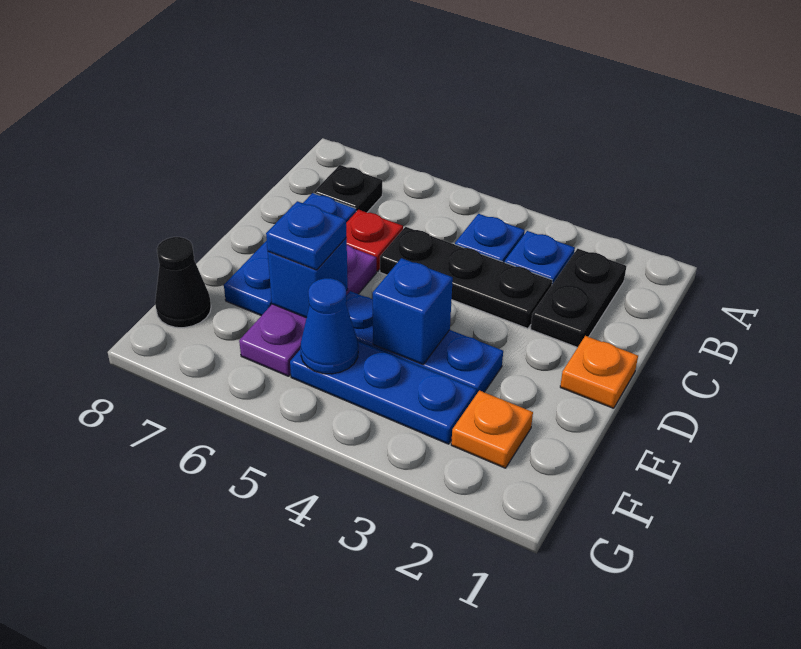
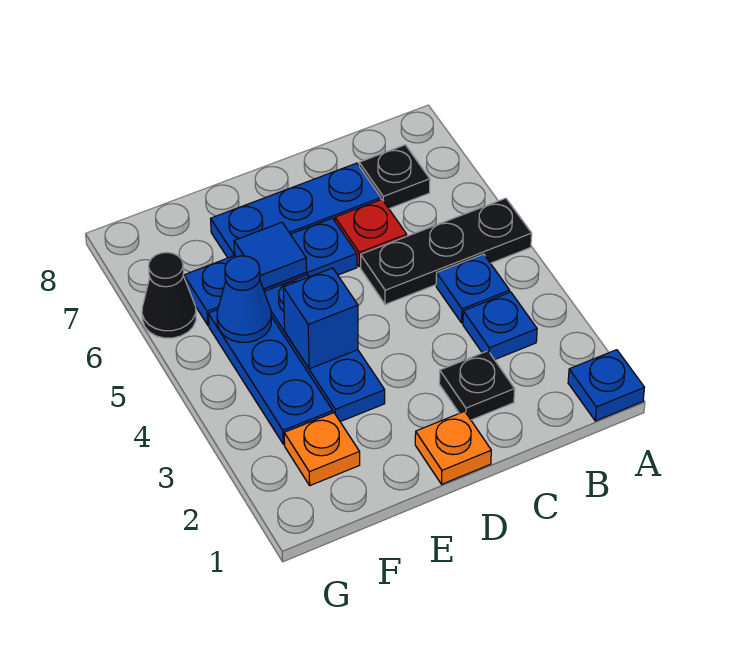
black 1x2 plate [531,249,626,348] -> black 1x1 plate [439,351,515,420]
black 1x3 plate [380,227,552,329] -> black 1x3 plate turned to [361,198,532,304]
purple 1x3 plate [239,245,376,376] -> blue 1x3 plate [184,218,357,325]
blue 1x1 brick [268,238,348,318] -> blue 1x1 tile [234,222,307,289]
blue 1x1 plate [266,201,346,270] -> blue 1x1 plate moved to [568,350,644,421]
black 1x1 cone [155,237,211,328] -> black 1x1 cone moved to [142,252,196,338]

